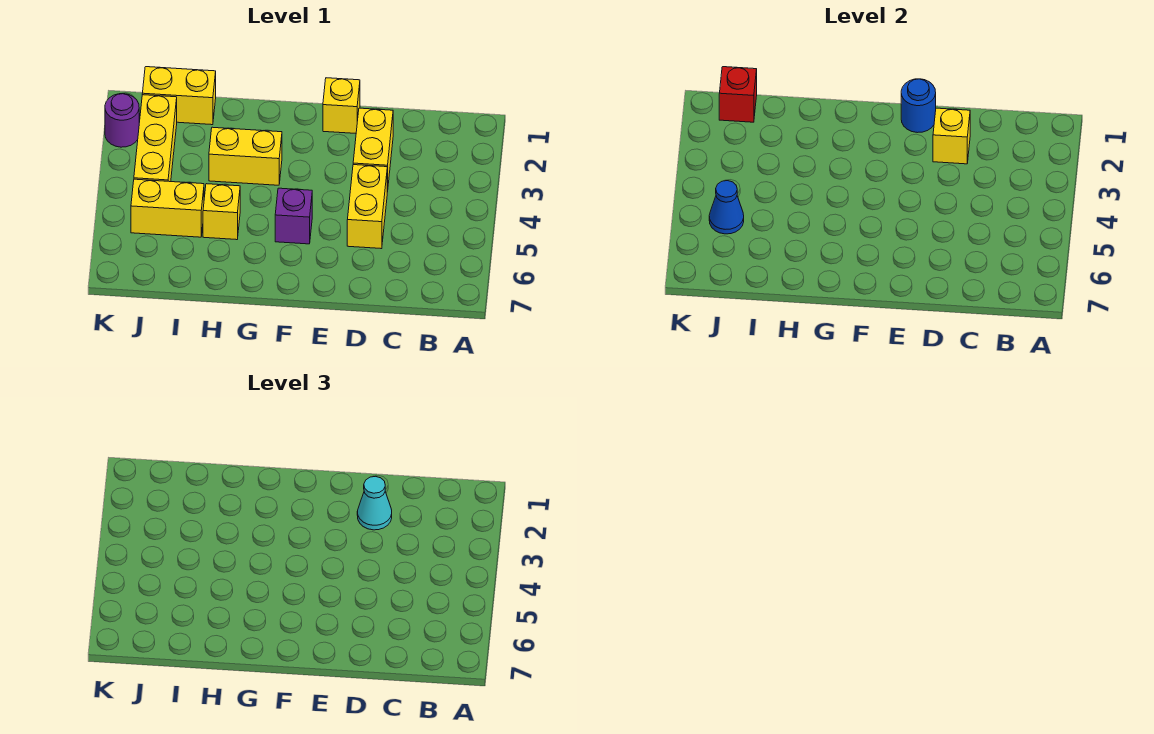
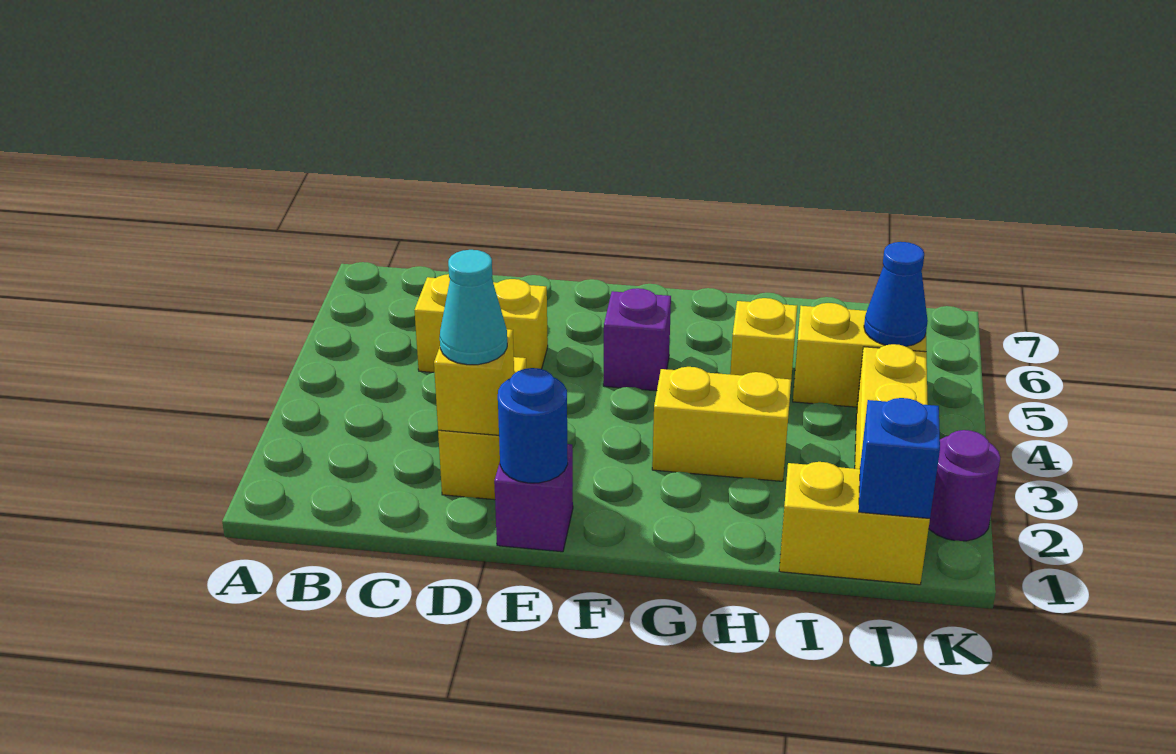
yellow 1x2 brick [347,165,387,249] -> yellow 1x2 brick turned to [414,274,548,373]
yellow 1x1 brick [323,78,360,133] -> purple 1x1 brick [494,444,573,552]
red 1x1 brick [719,67,757,122] -> blue 1x1 brick [859,398,940,518]

